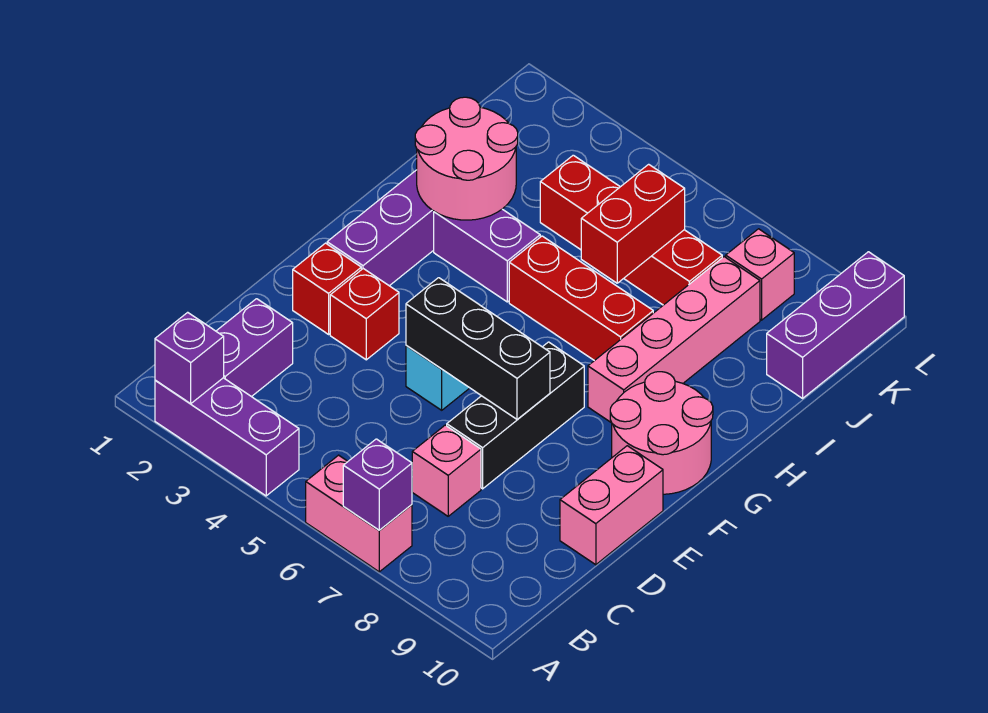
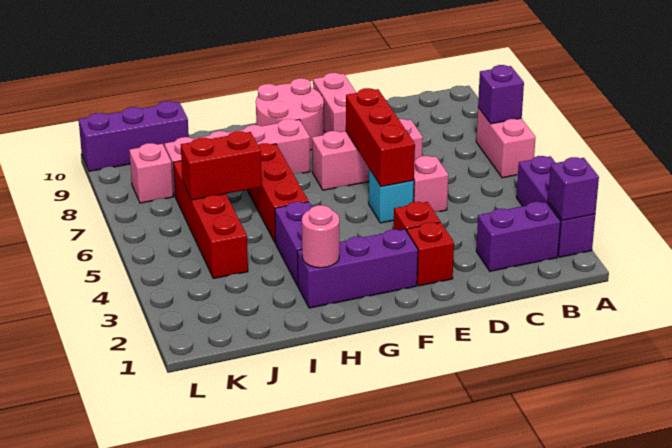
pink 1x1 brick [412,425,481,516] -> pink 1x1 brick moved to [413,156,448,212]
black 1x3 brick [447,342,584,489] -> pink 1x3 brick [312,119,423,190]
pink 1x2 brick [560,446,663,565] -> pink 1x2 brick turned to [313,73,356,133]
black 1x3 brick [406,278,550,419] -> red 1x3 brick [346,88,415,187]
pink 2x2 round brick [415,97,518,220] -> pink 1x1 round brick [302,205,339,268]

